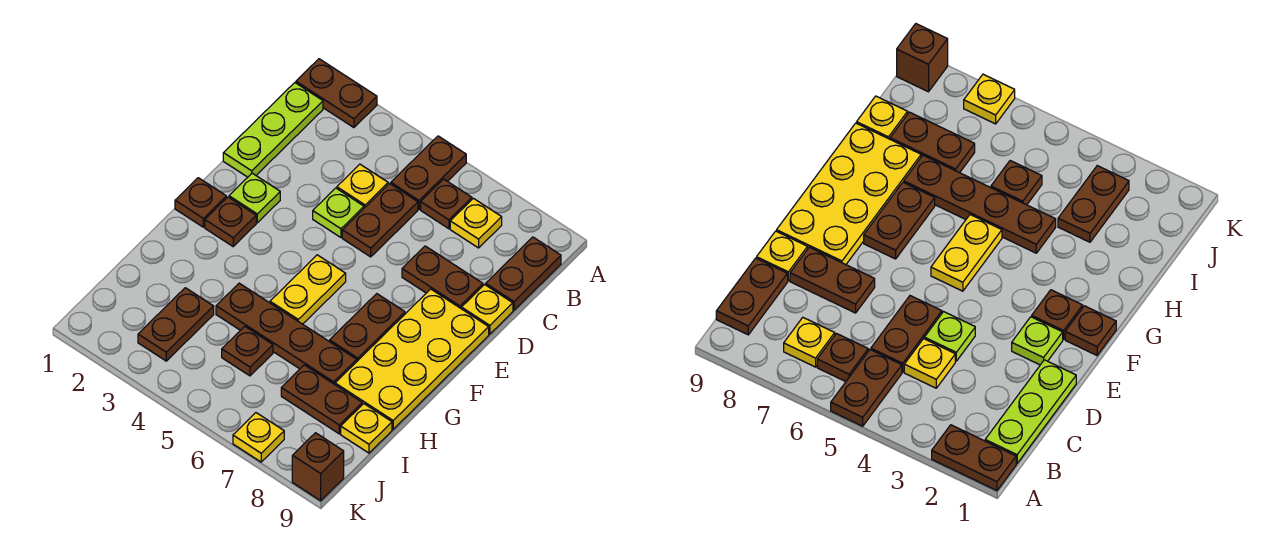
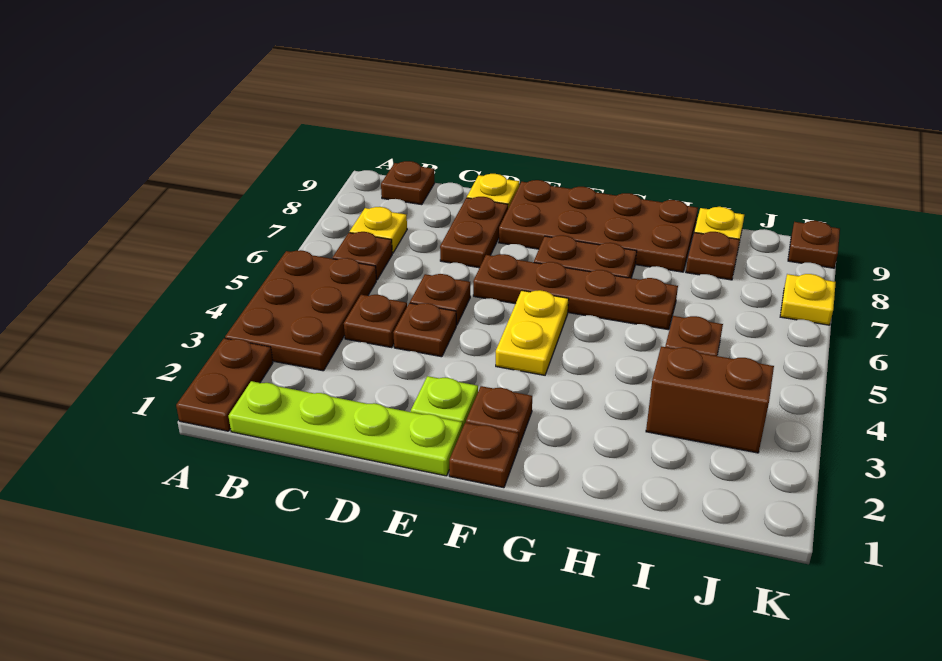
brown 1x2 plate [391,136,466,209] -> brown 2x3 plate [225,250,376,371]
lime 1x3 plate [223,83,323,177] -> lime 1x4 plate [229,381,462,476]
brown 1x2 plate [486,237,561,310] -> brown 1x1 plate [381,161,435,205]
yellow 1x1 plate [337,164,388,208] -> brown 1x1 plate [344,295,407,348]
brown 1x2 plate [342,184,418,257] -> brown 1x1 plate [410,274,470,325]
lime 1x1 plate [313,188,364,237] -> brown 1x1 plate [393,303,456,357]
yellow 2x4 plate [335,289,489,429] -> brown 2x4 plate [499,180,698,272]
yellow 1x2 plate [270,255,346,324] -> yellow 1x2 plate turned to [496,290,569,375]
brown 1x4 plate [216,283,357,384] -> brown 1x4 plate turned to [473,254,678,330]
brown 1x2 plate [138,288,214,361] -> brown 1x2 brick [646,346,774,453]
brown 1x2 plate [281,365,362,434] -> brown 1x1 plate [686,232,740,280]
brown 1x1 brick [292,433,344,501] -> brown 1x1 plate [788,221,840,268]

